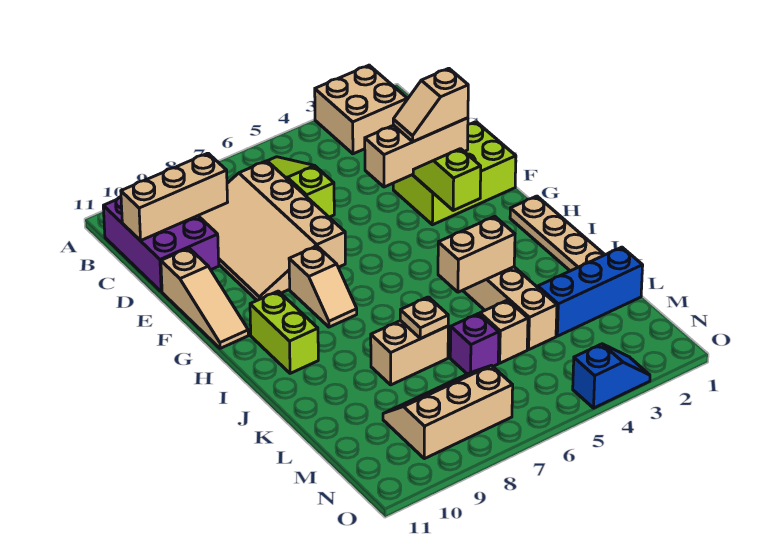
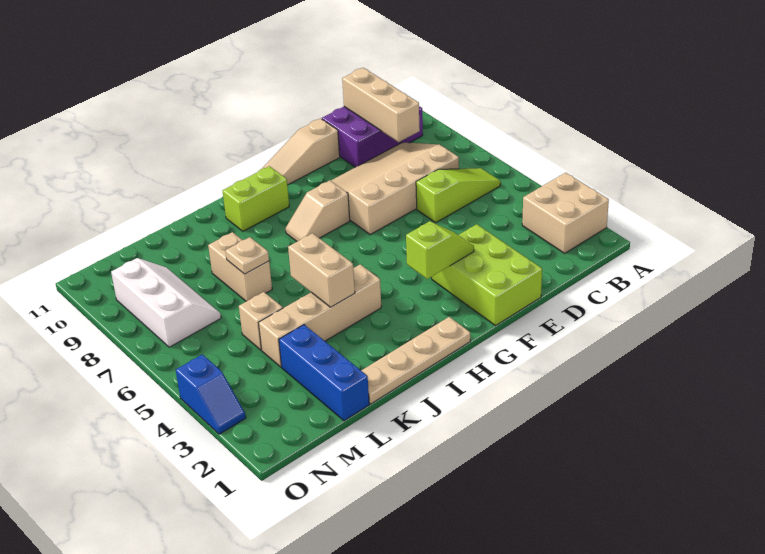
tan 1x3 brick [365,118,468,187] -> none
tan 1x2 slope [393,68,468,142] -> none
purple 1x1 brick [450,314,499,374] -> none
tan 2x3 slope [383,365,513,459] -> white 2x3 slope [111,258,221,347]

